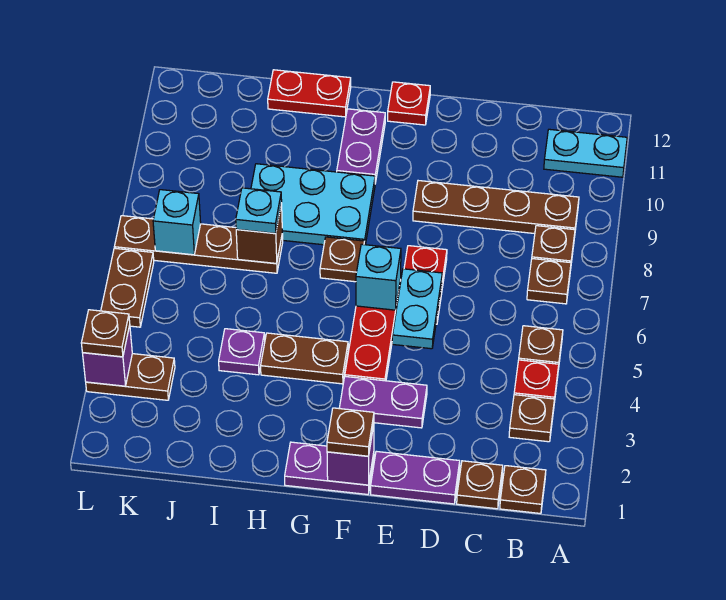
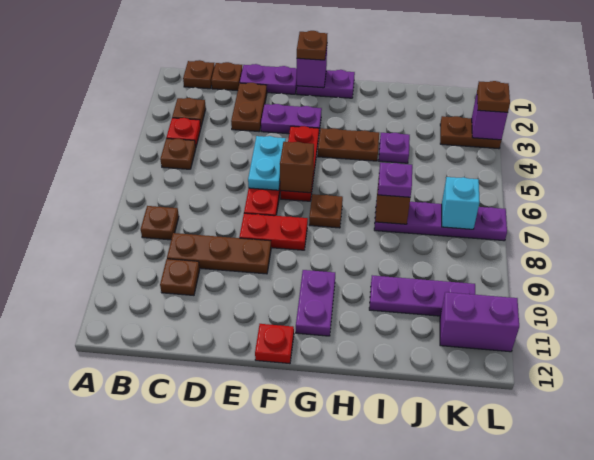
cyan 1x2 plate [544,129,627,177] -> none
brown 1x1 plate [527,259,571,304] -> brown 1x1 plate moved to [160,259,200,295]
brown 1x4 plate [413,181,579,234] -> brown 1x3 plate [167,233,271,274]
cyan 1x1 brick [356,244,401,310] -> brown 1x1 brick [280,142,314,193]
cyan 2x3 plate [251,164,375,245] -> none
red 1x2 plate [268,70,351,117] -> red 1x2 plate moved to [239,213,308,250]
brown 1x4 plate [114,216,283,273] -> purple 1x4 plate [374,202,507,241]
cyan 1x1 plate [236,188,282,233] -> purple 1x1 plate [378,163,412,197]
none -> purple 1x3 plate [369,275,475,316]
none -> purple 1x2 brick [440,292,519,352]
brown 1x2 plate [101,248,154,327] -> brown 1x2 plate moved to [231,83,267,132]

